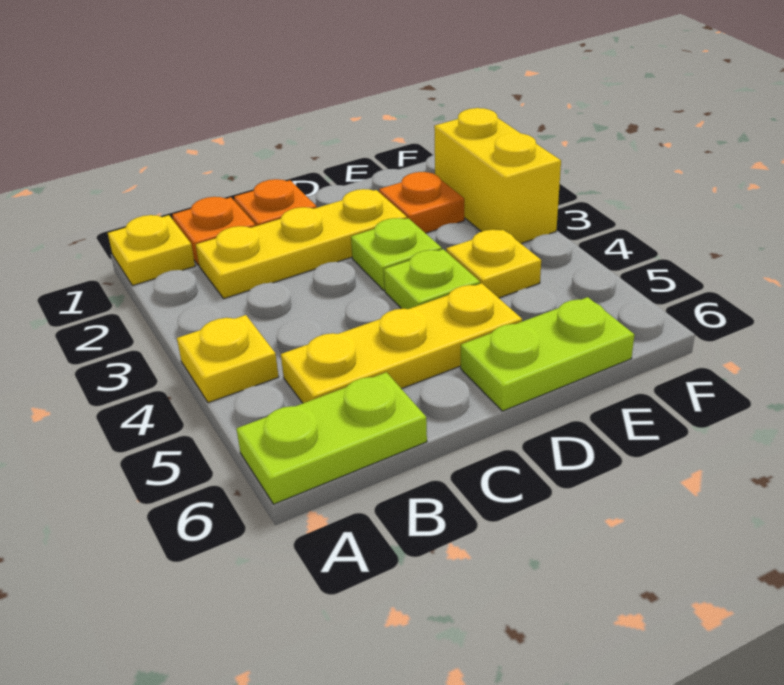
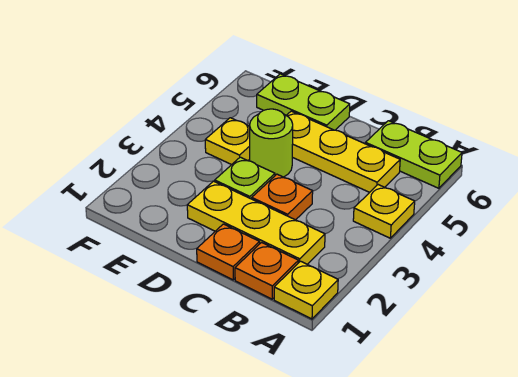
lime 1x1 plate [384,249,480,309] -> lime 1x1 round brick [250,109,293,177]
orange 1x1 plate [379,172,464,233] -> orange 1x1 plate moved to [252,174,313,220]
yellow 1x2 brick [434,108,561,243] -> none

